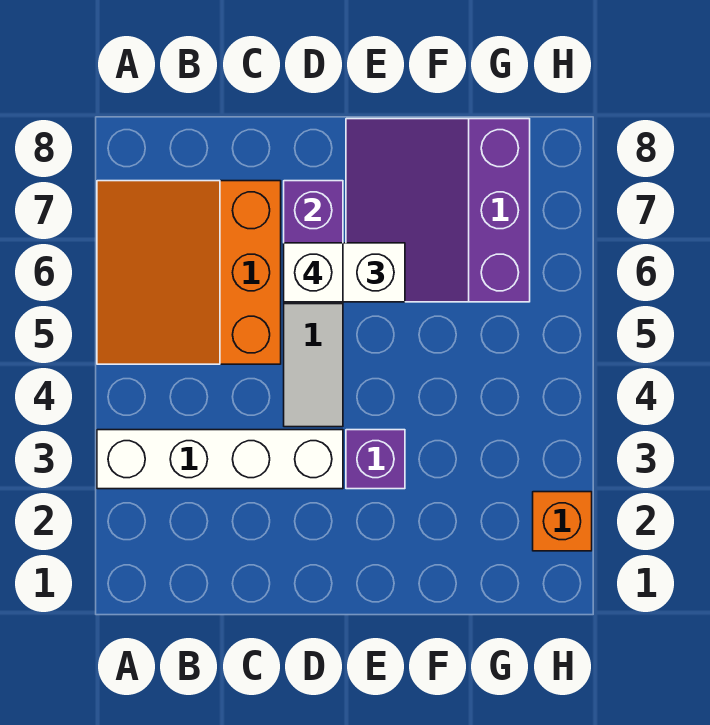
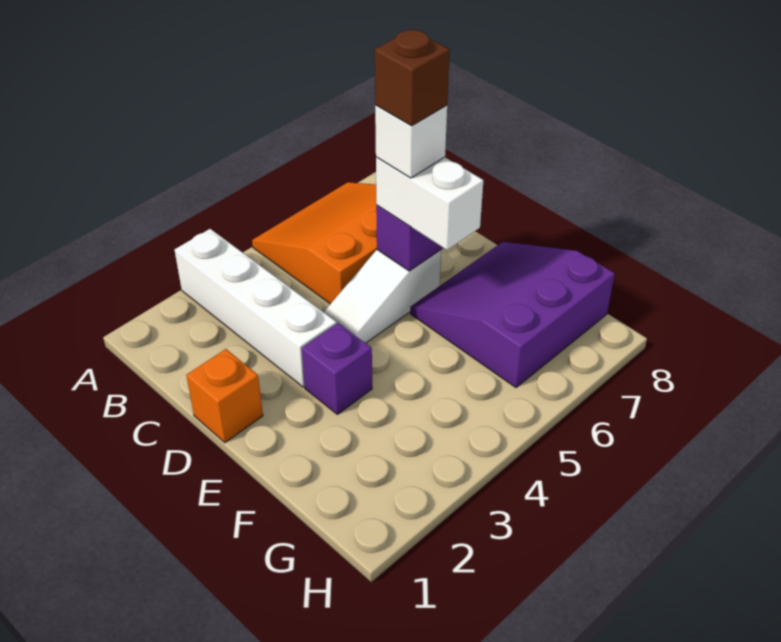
none -> brown 1x1 brick [375,30,450,126]
orange 1x1 brick [533,492,592,551] -> orange 1x1 brick moved to [186,349,263,443]

